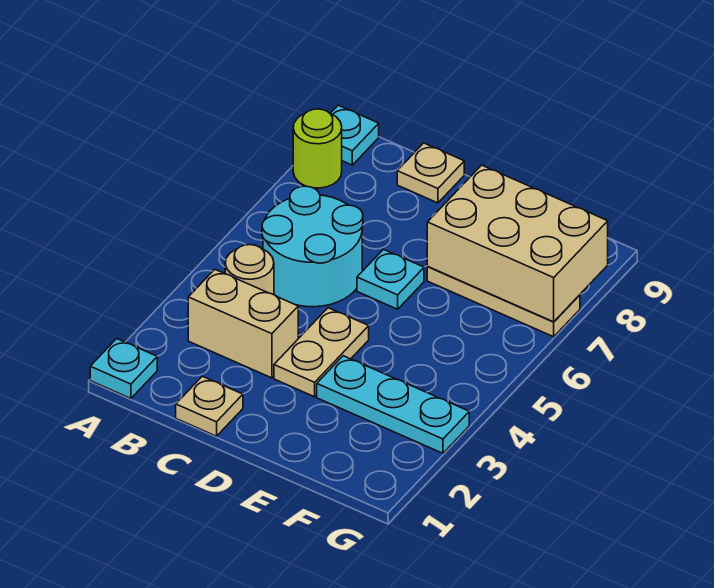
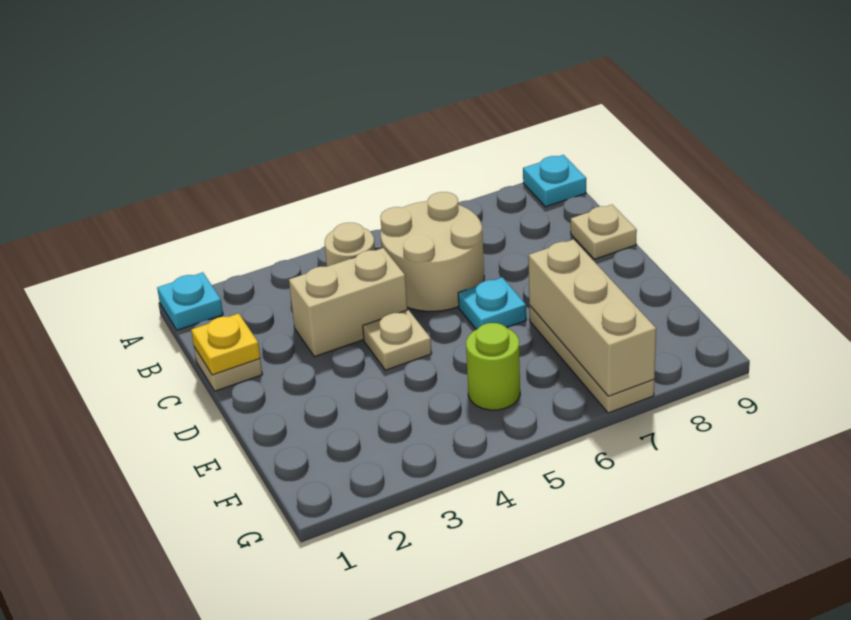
lime 1x1 round brick [293,109,342,188] -> lime 1x1 round brick moved to [466,323,520,410]
tan 1x2 brick [188,269,298,378] -> tan 1x2 brick turned to [289,248,407,357]
cyan 2x2 round brick [262,186,363,307] -> tan 2x2 round brick [380,192,484,311]
none -> yellow 1x1 plate [191,314,260,375]
tan 1x2 plate [274,308,369,397] -> tan 1x1 plate [363,310,432,370]
cyan 1x3 plate [317,356,469,453] -> none
tan 2x3 brick [427,165,608,322] -> tan 1x3 brick [528,239,656,396]

